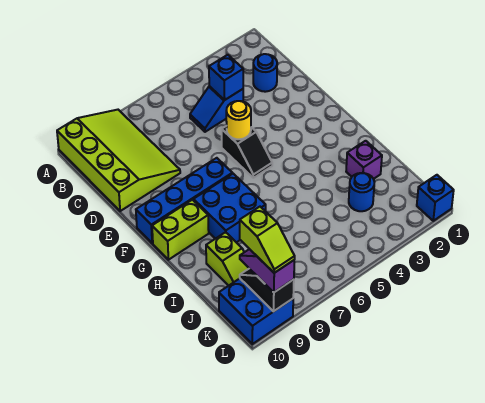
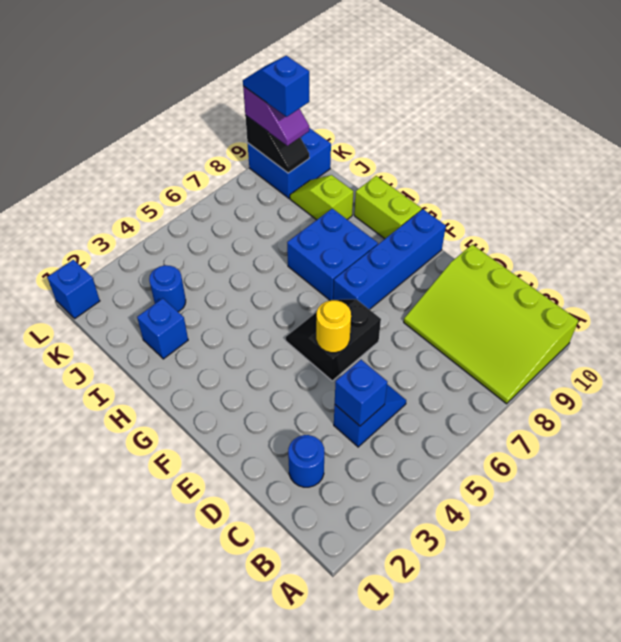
black 1x2 slope [222,126,272,178] -> black 2x2 slope [286,299,381,381]
lime 1x2 brick [152,200,209,260] -> lime 1x2 brick turned to [354,176,422,239]
purple 1x1 brick [346,141,382,179] -> blue 1x1 brick [137,298,188,359]
lime 1x2 slope [240,207,295,273] -> blue 1x2 slope [243,56,309,117]

